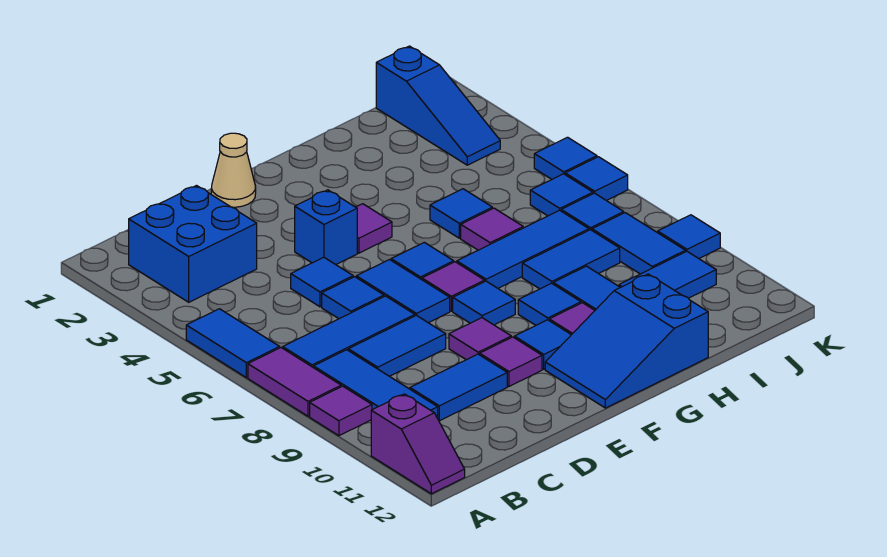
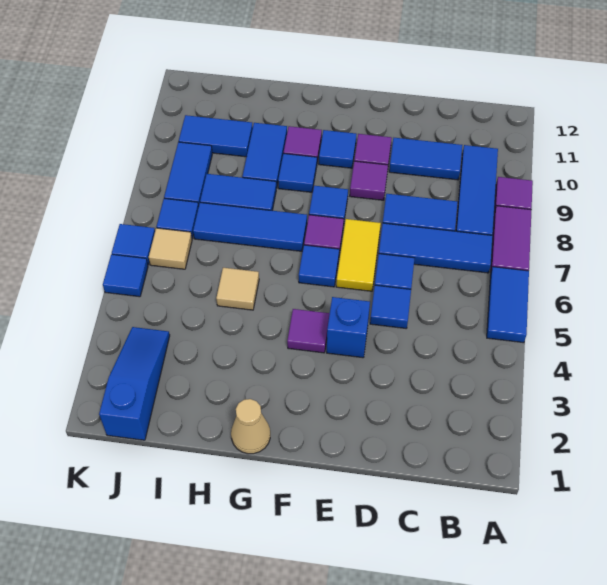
purple 1x2 slope [371,394,465,494] -> none
blue 2x2 brick [129,186,257,302] -> none
tan 1x1 cone [211,133,256,207] -> tan 1x1 cone moved to [231,399,270,454]
blue 1x2 tile [356,260,450,323] -> yellow 1x2 tile [336,219,381,291]
blue 2x3 slope [545,274,708,408] -> none
blue 1x1 tile [430,189,492,238] -> tan 1x1 tile [216,268,259,310]
purple 1x1 tile [461,208,523,250] -> none
blue 1x1 tile [530,174,593,216] -> tan 1x1 tile [149,228,192,269]
blue 1x1 tile [658,215,720,258] -> none

